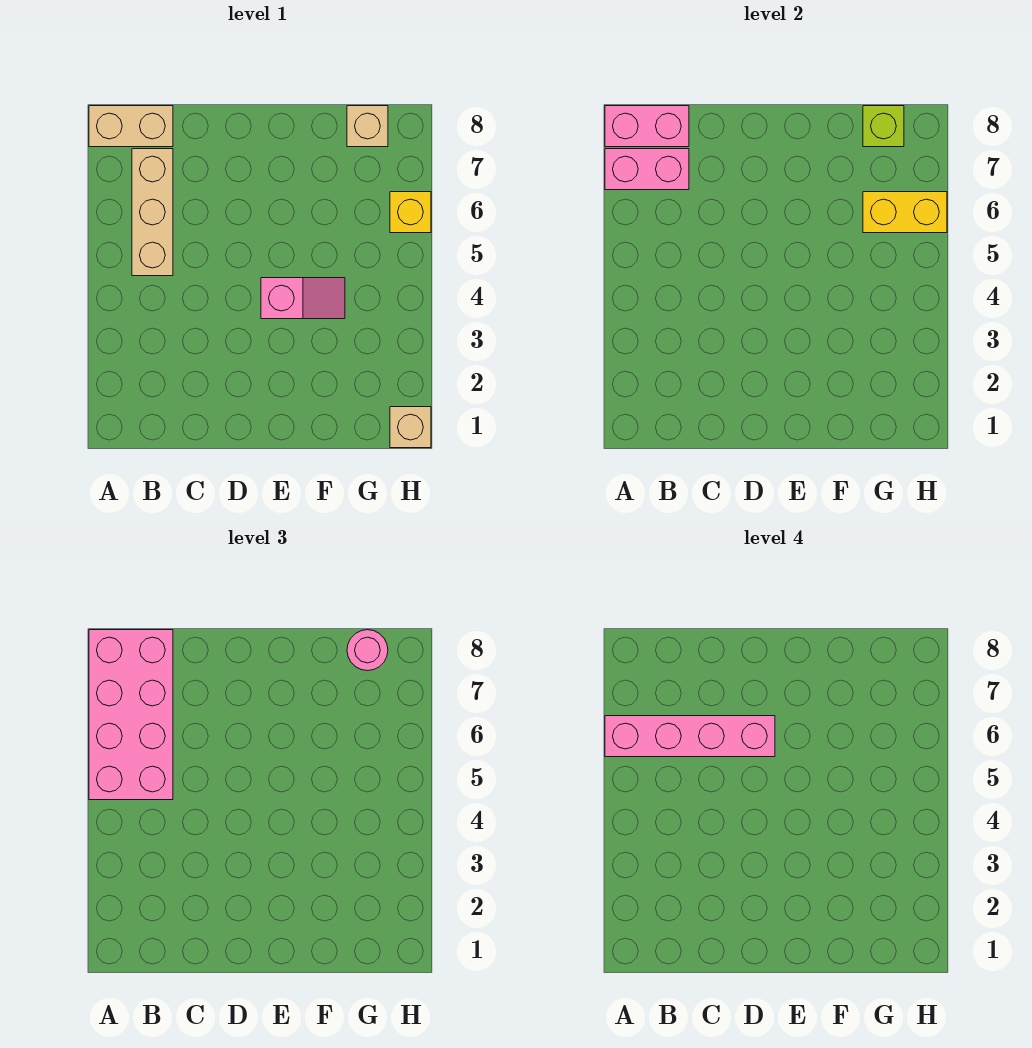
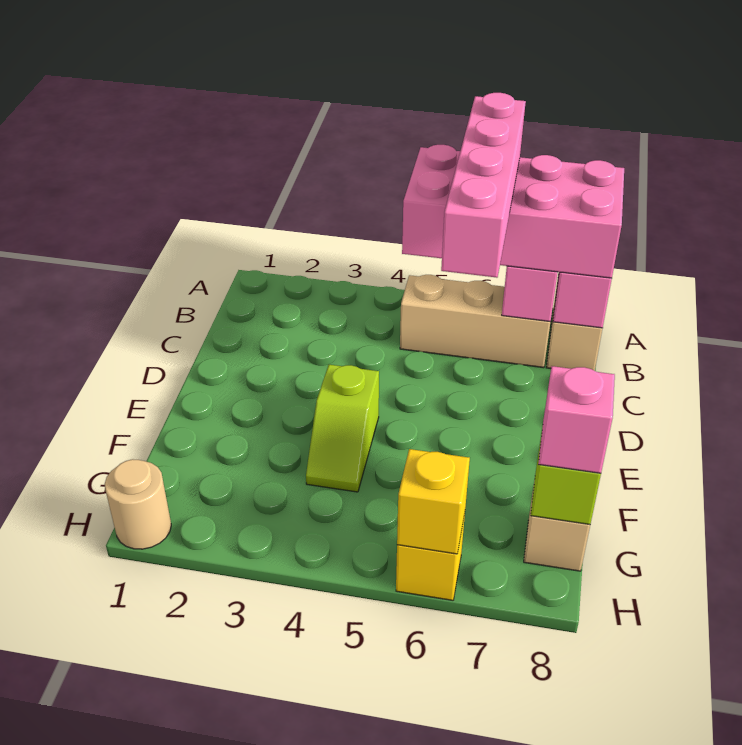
pink 1x2 slope [261,278,345,319] -> lime 1x2 slope [306,365,379,492]
yellow 1x2 brick [863,192,947,233] -> yellow 1x1 brick [397,449,470,554]
pink 1x1 round brick [347,630,388,671] -> pink 1x1 brick [538,366,615,473]
tan 1x1 brick [390,407,431,448] -> tan 1x1 round brick [105,459,171,549]

